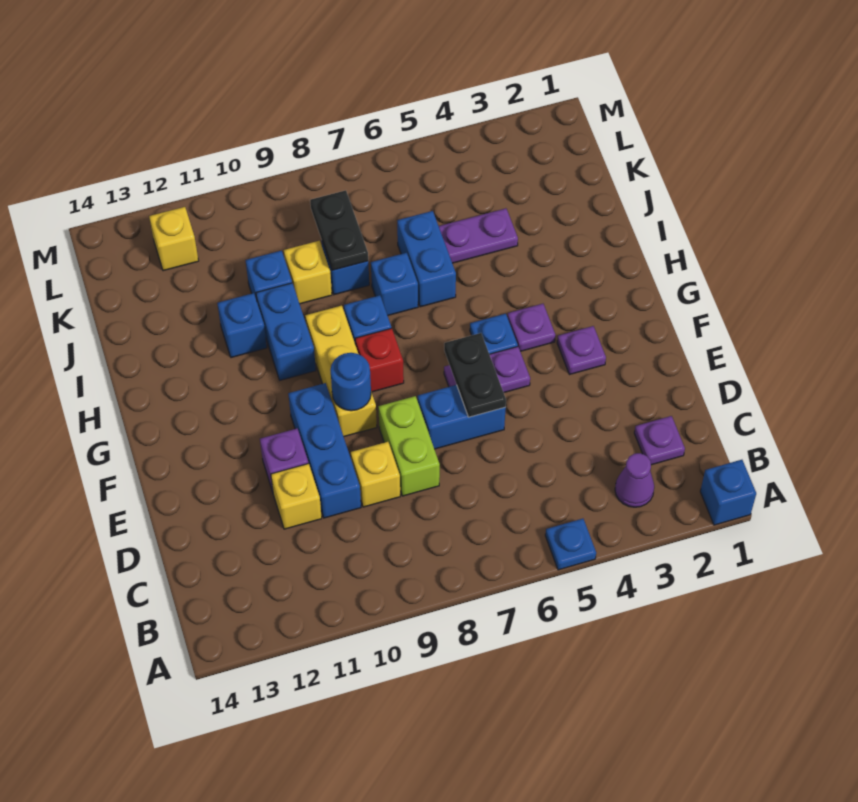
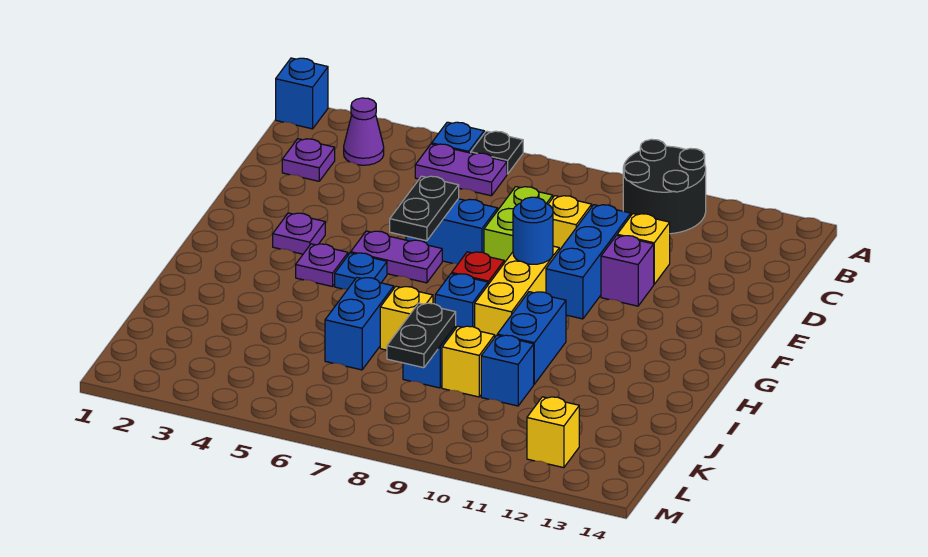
none -> black 1x1 plate [471,131,523,174]
none -> black 2x2 round brick [623,139,706,234]
blue 1x1 brick [371,253,418,316] -> yellow 1x1 brick [380,287,433,350]
blue 1x1 brick [217,293,267,358] -> none
purple 1x2 plate [439,208,518,263] -> purple 1x2 plate moved to [415,144,507,196]

